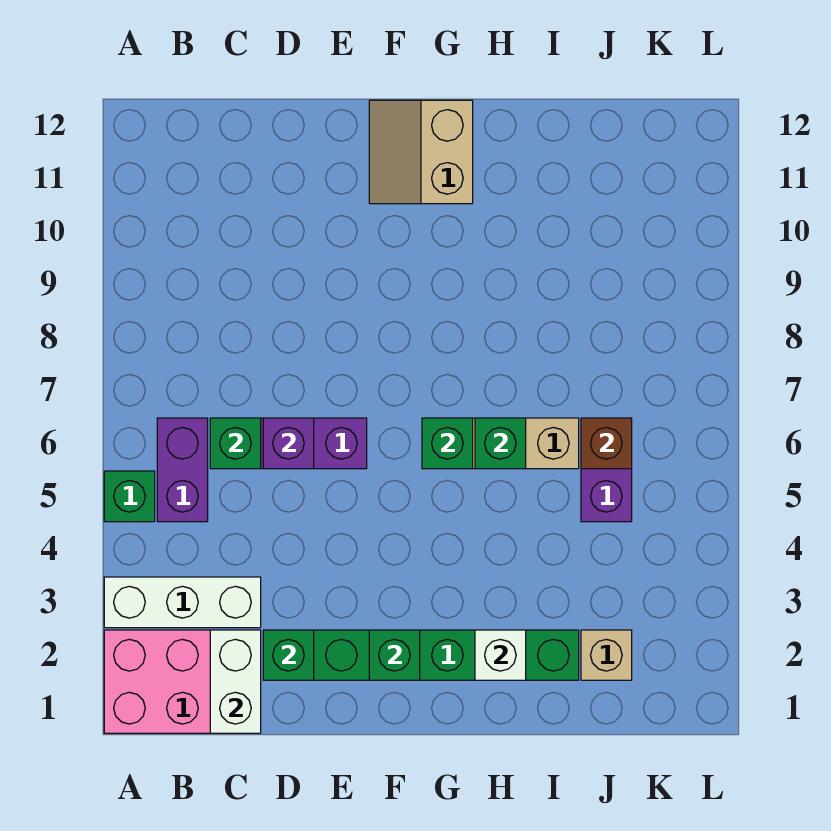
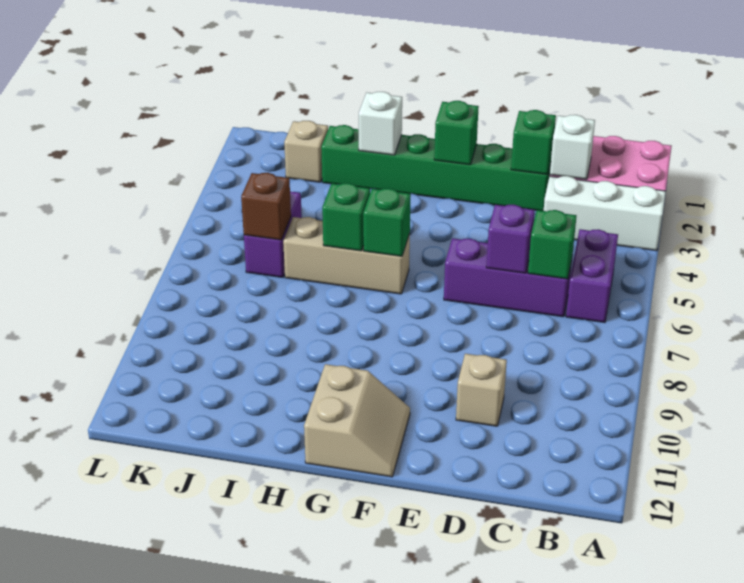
green 1x1 brick [104,471,155,522] -> none
white 1x2 brick [210,630,261,733] -> white 1x1 brick [550,115,595,179]
none -> tan 1x1 brick [456,354,507,426]

